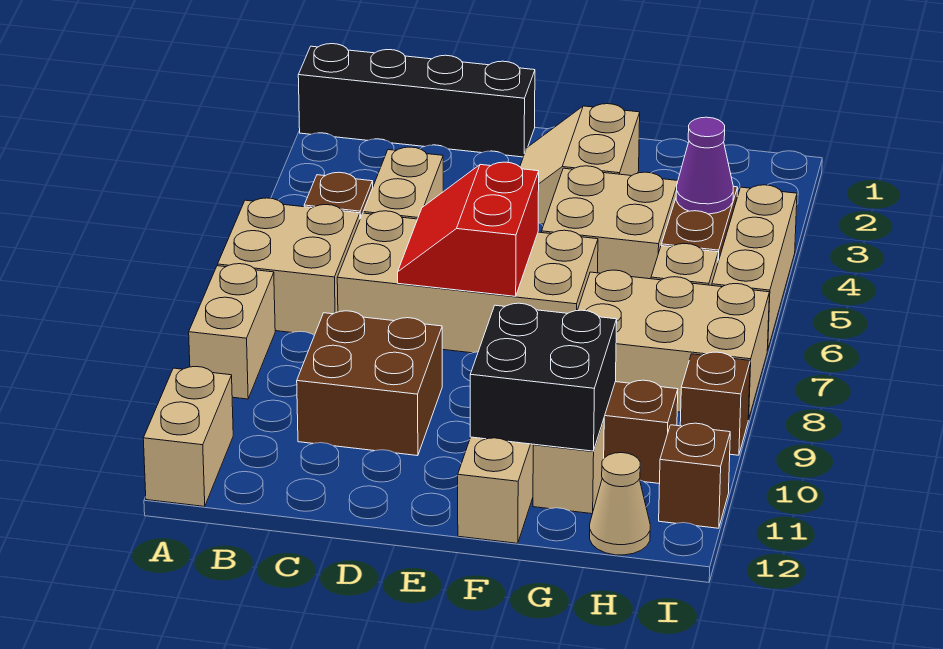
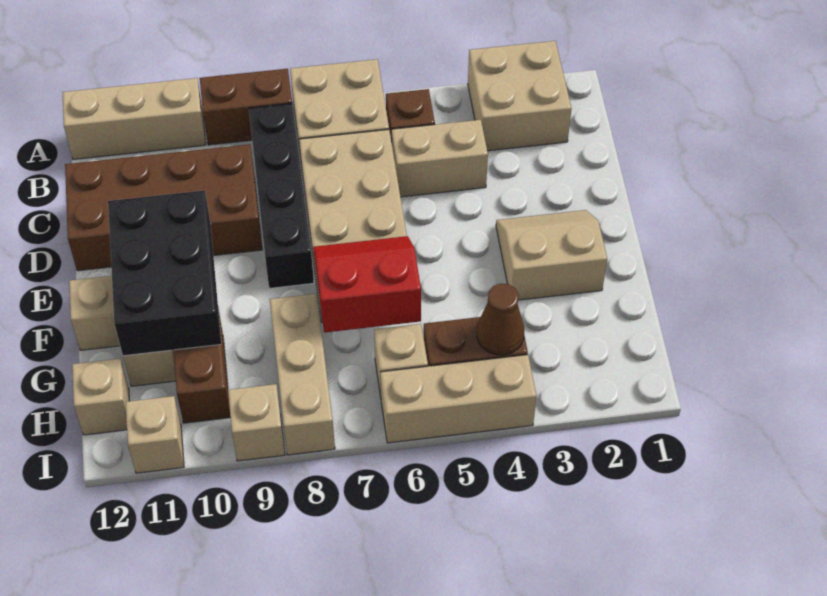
black 1x4 brick [298,44,535,157] -> black 1x4 brick moved to [249,104,314,288]
tan 1x2 brick [189,264,275,399] -> brown 1x2 brick [200,69,292,145]
tan 1x2 brick [143,367,233,507] -> tan 1x3 brick [63,78,206,159]
brown 2x2 brick [297,311,442,456] -> brown 2x4 brick [65,144,262,271]
red 2x2 slope [398,162,539,296] -> red 2x2 slope moved to [313,236,421,333]
tan 2x2 brick [542,166,678,279] -> tan 2x2 brick moved to [468,41,572,151]
black 2x2 brick [470,303,617,451] -> black 2x3 brick [108,190,221,356]
tan 2x3 brick [577,270,769,420] -> tan 1x3 brick [270,294,335,455]
purple 1x1 cone [676,117,733,214] -> brown 1x1 cone [477,284,524,355]
tan 1x1 cone [590,453,650,555] -> tan 1x1 brick [72,359,129,435]
brown 1x1 brick [680,352,750,455] -> tan 1x1 brick [228,384,285,461]
brown 1x1 brick [659,423,730,528] -> tan 1x1 brick [126,396,184,473]

